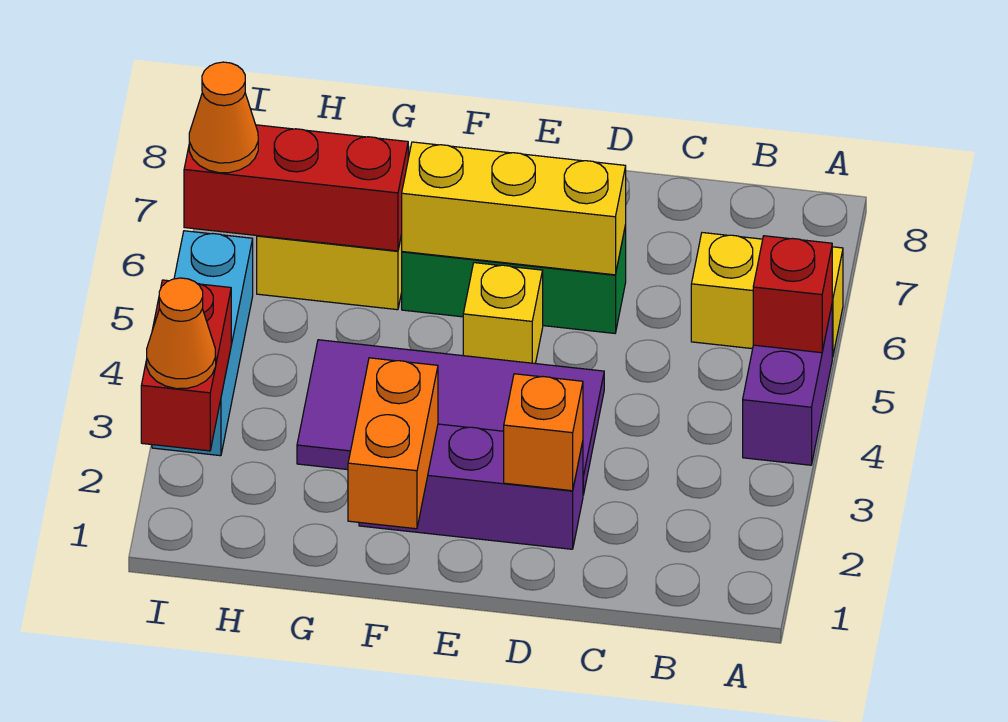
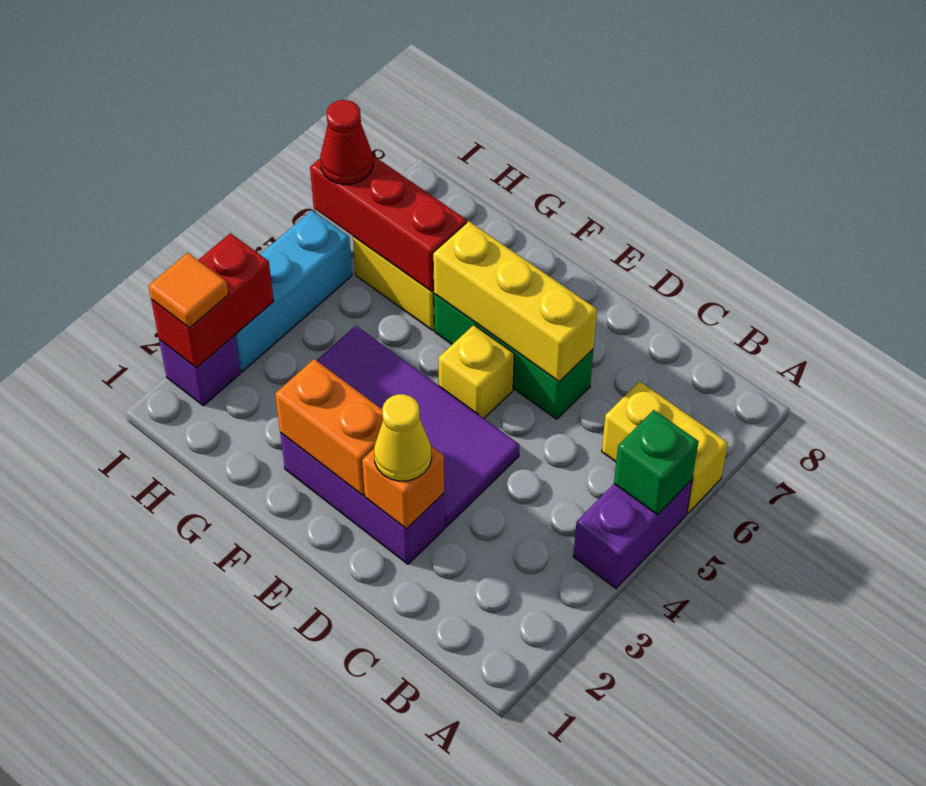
red 1x1 brick [753,236,832,353] -> green 1x1 brick [614,410,699,515]
none -> yellow 1x1 cone [374,394,432,481]
orange 1x2 brick [348,358,438,529] -> orange 1x2 brick turned to [275,359,383,495]
none -> purple 1x1 brick [159,336,240,406]
orange 1x1 cone [147,278,216,389] -> orange 1x1 tile [148,253,229,328]
orange 1x1 cone [189,62,258,173] -> red 1x1 cone [320,100,373,185]

